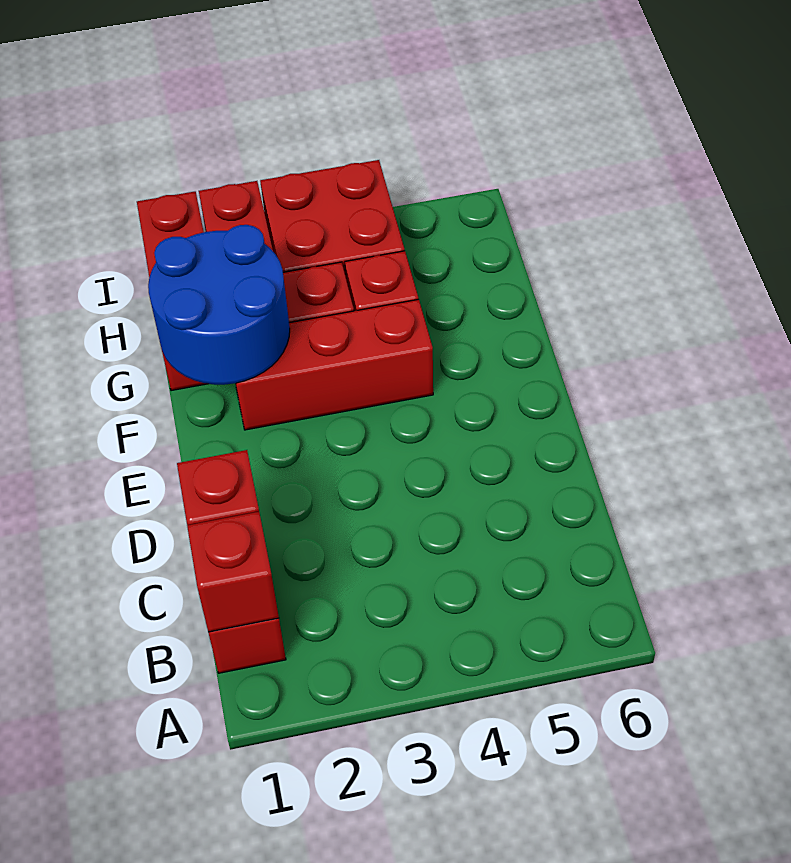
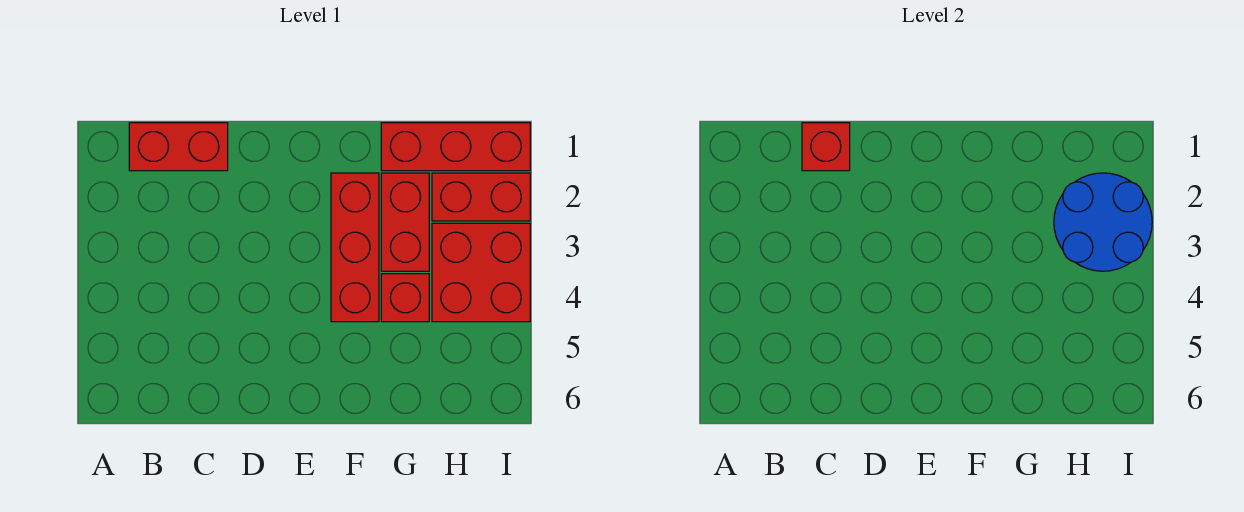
red 1x1 brick [187,512,279,632] -> none
blue 2x2 round brick [148,225,290,385] -> blue 2x2 round brick moved to [1054,173,1152,271]

